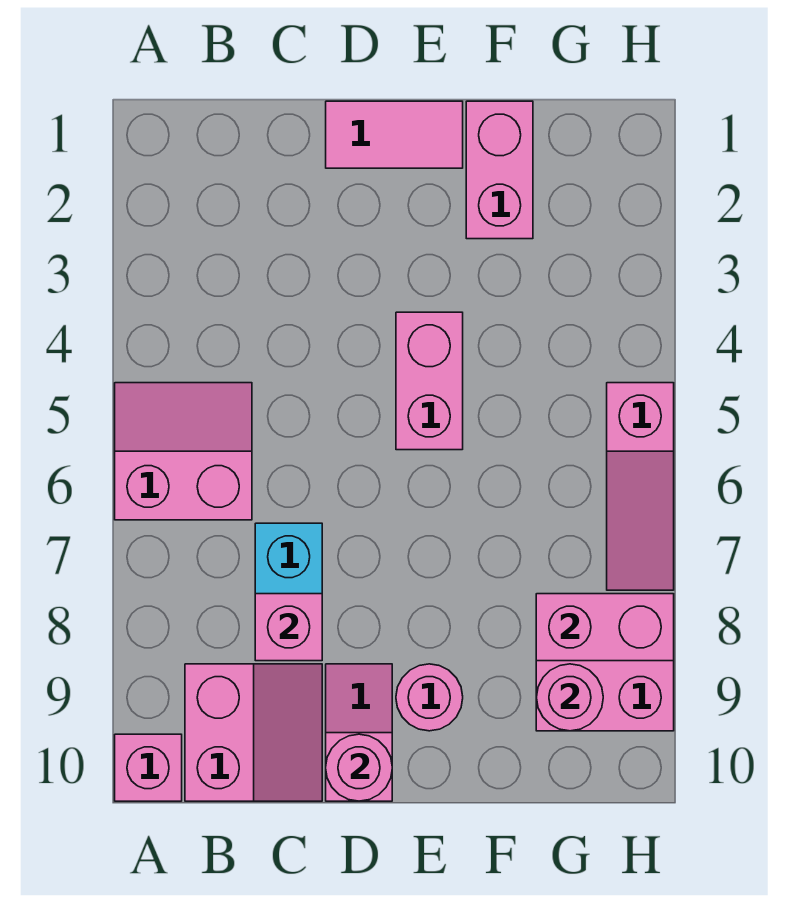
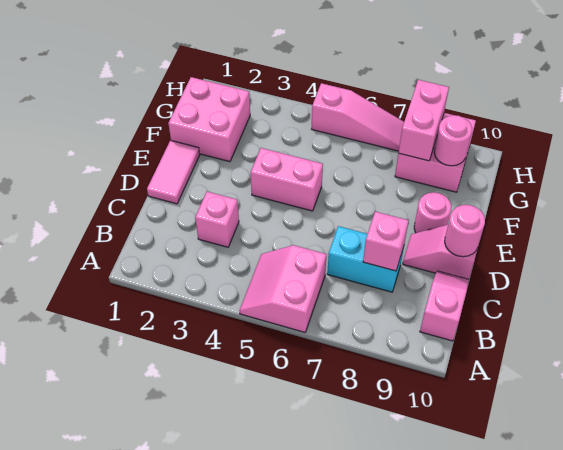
pink 1x1 brick [115,734,182,801] -> pink 1x1 brick moved to [195,192,239,247]
pink 2x2 slope [185,664,322,801] -> pink 1x2 slope [420,271,469,341]
pink 1x2 brick [466,101,533,239] -> pink 2x2 brick [168,77,250,162]

